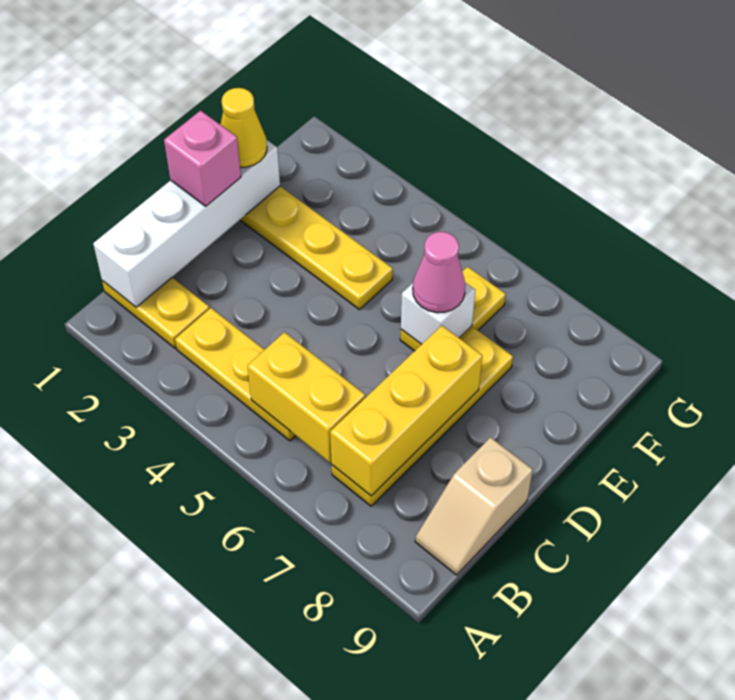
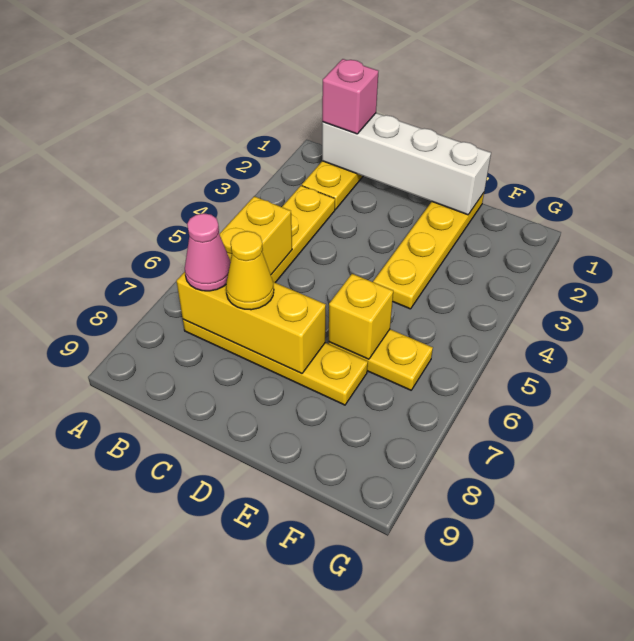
tan 1x2 slope [415,437,533,575] -> none
pink 1x1 brick [164,111,241,206] -> pink 1x1 brick moved to [322,59,378,134]
yellow 1x1 cone [220,88,267,167] -> yellow 1x1 cone moved to [226,231,274,310]
white 1x1 brick [401,283,476,344] -> yellow 1x1 brick [329,274,393,359]
pink 1x1 cone [413,232,465,313] -> pink 1x1 cone moved to [185,213,231,291]

